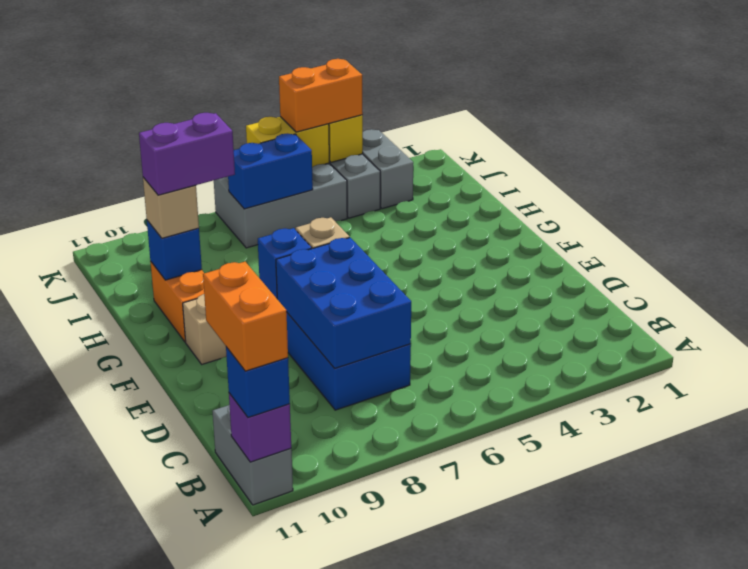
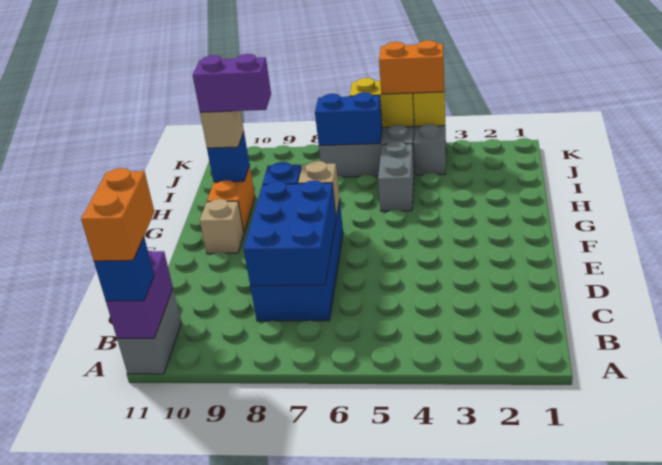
purple 1x1 brick [229,393,291,462] -> purple 1x2 brick [106,250,173,338]
grey 1x2 brick [363,129,413,209] -> grey 1x2 brick moved to [378,141,414,211]

